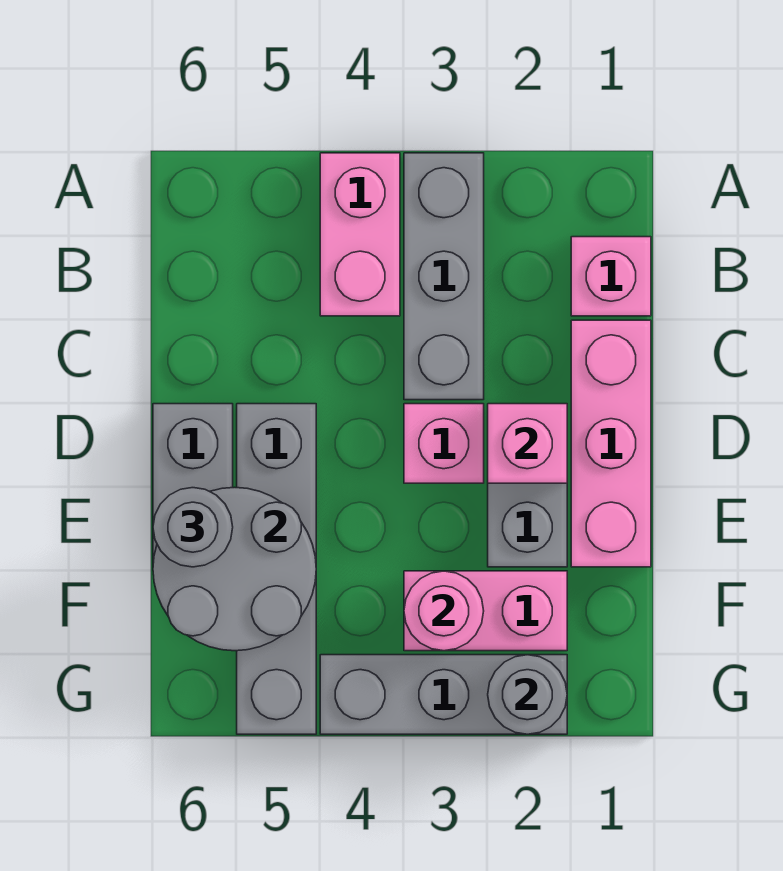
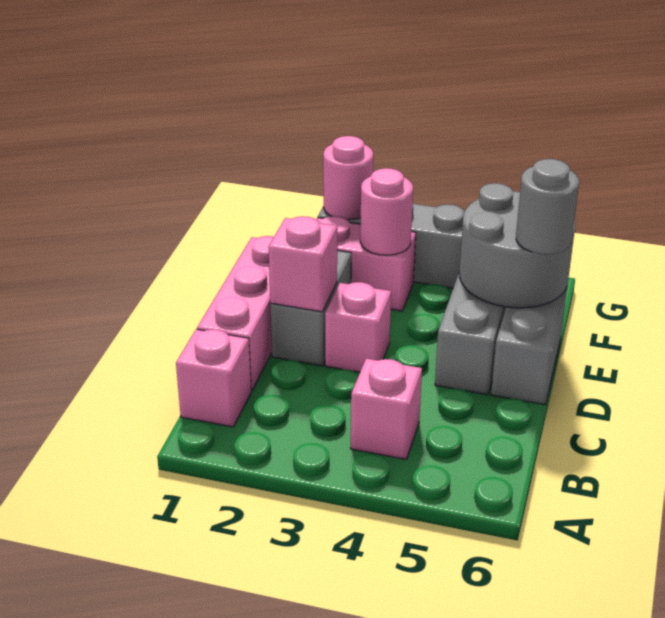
grey 1x3 brick [404,153,484,400] -> none
pink 1x2 brick [320,153,400,316] -> pink 1x1 brick [351,359,422,459]
grey 1x1 round brick [488,655,567,734] -> pink 1x1 round brick [323,136,373,220]

